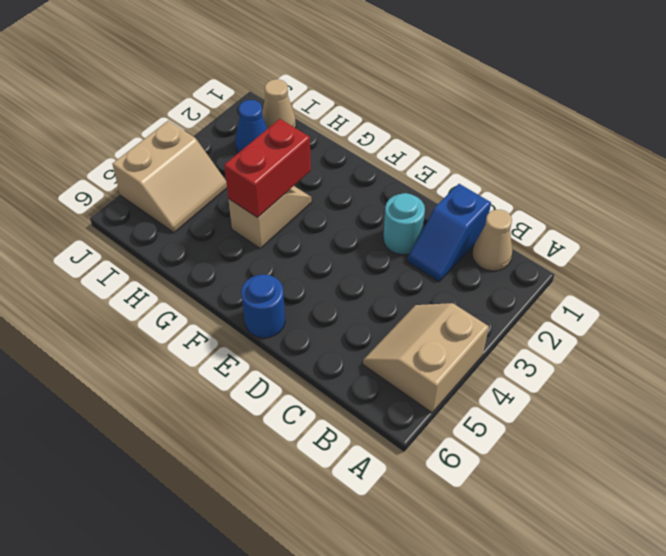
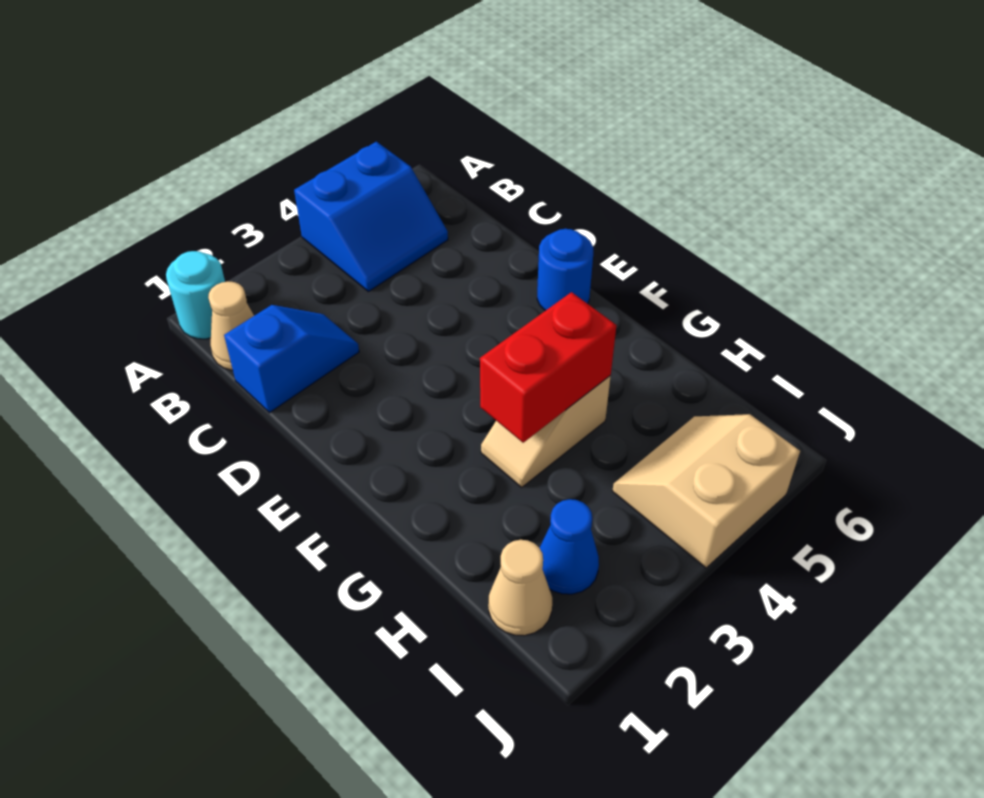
tan 2x2 slope [363,303,489,413] -> blue 2x2 slope [294,142,448,292]
cyan 1x1 round brick [383,193,425,255] -> cyan 1x1 round brick moved to [166,251,225,339]

